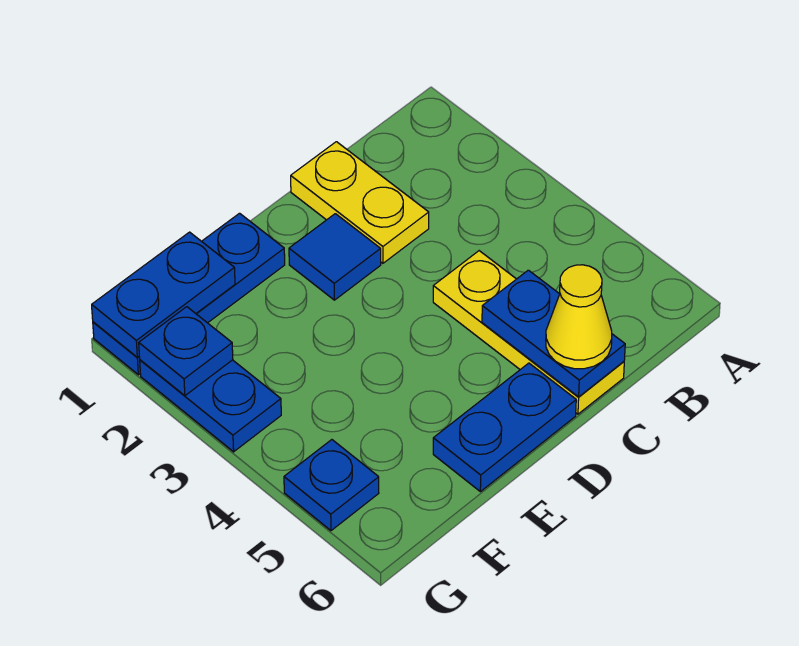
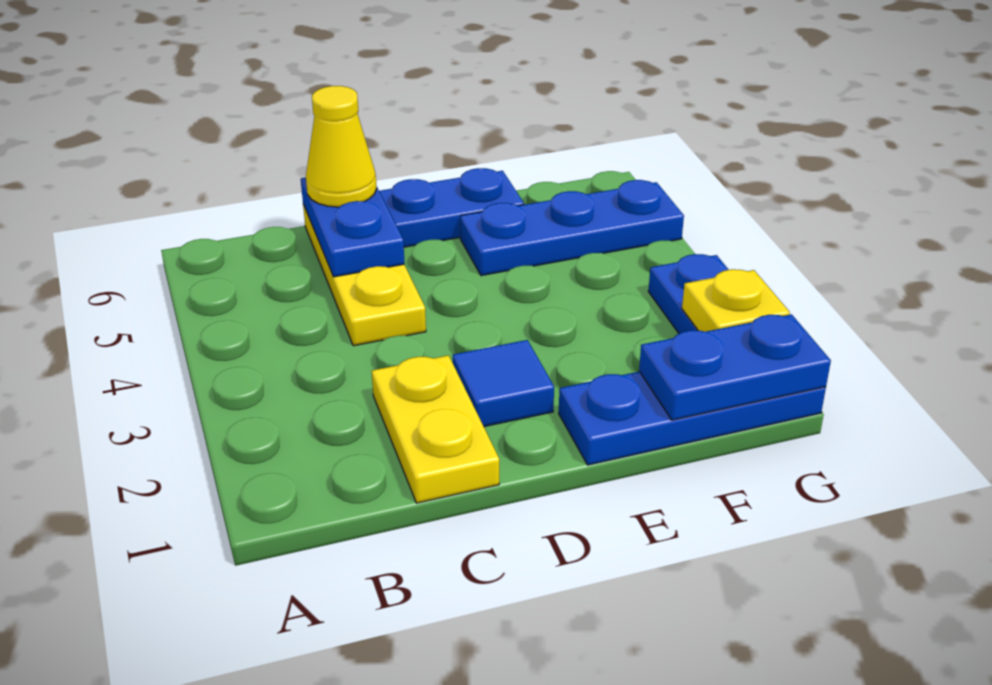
blue 1x1 plate [139,307,233,396] -> yellow 1x1 plate [682,269,790,332]
blue 1x1 plate [284,440,379,531] -> blue 1x3 plate [460,180,684,276]

